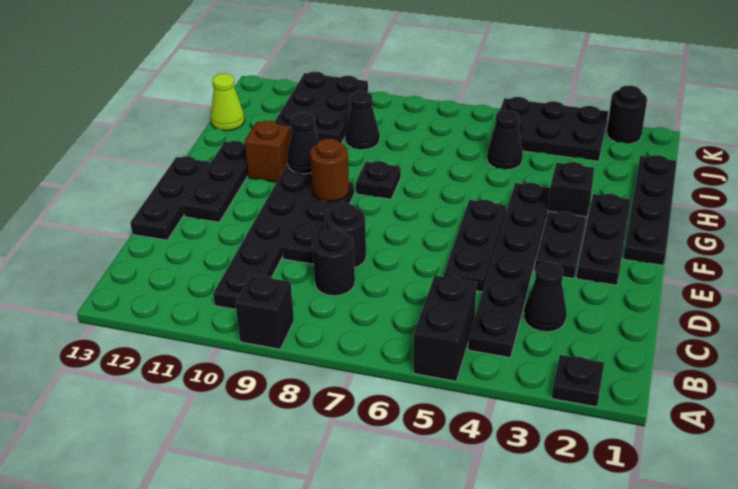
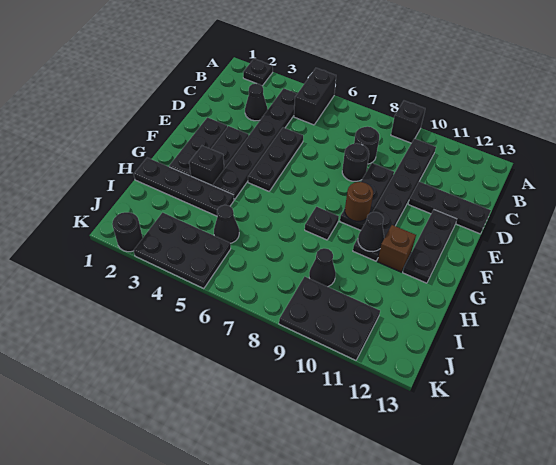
black 1x3 plate [130,156,210,240] -> black 1x3 plate turned to [408,182,491,234]
black 1x4 plate [624,155,677,265] -> black 1x4 plate turned to [134,158,234,216]
black 2x3 plate [275,72,368,143] -> black 2x3 plate turned to [279,277,380,360]
lime 1x1 cone [211,74,245,131] -> none

